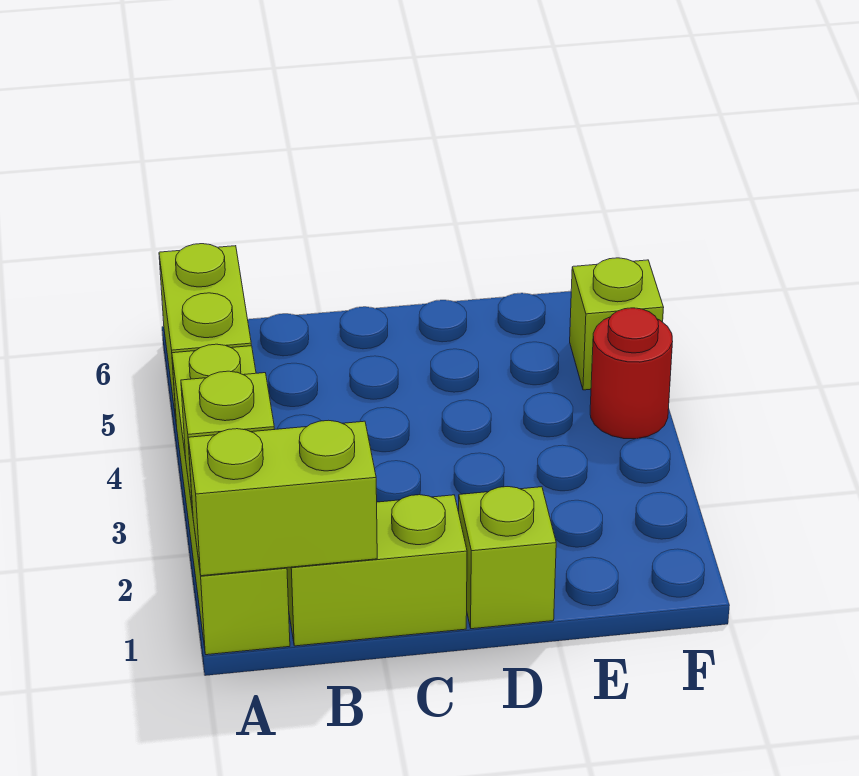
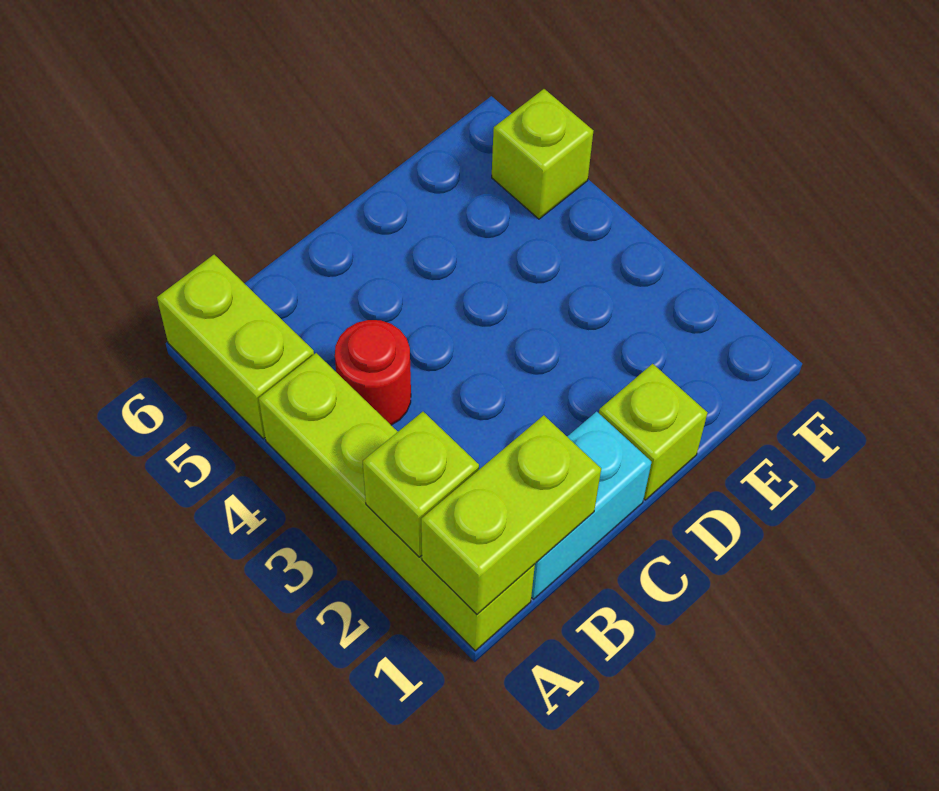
lime 1x2 brick [287,495,467,646] -> cyan 1x2 brick [531,412,651,599]
red 1x1 round brick [590,308,673,439] -> red 1x1 round brick moved to [335,320,411,425]

